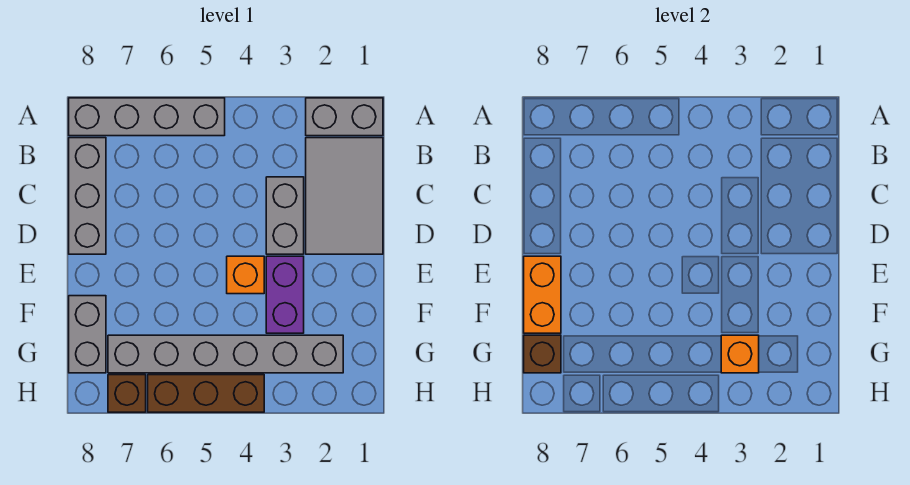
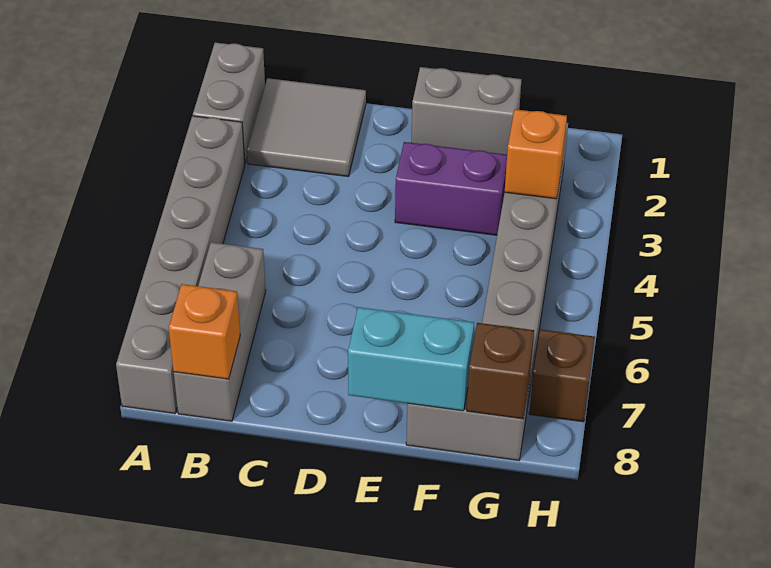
grey 1x4 brick [69,98,225,136] -> grey 1x6 brick [116,116,245,414]
grey 2x3 tile [306,138,383,254] -> grey 2x2 tile [247,78,366,177]
grey 1x3 brick [69,138,106,254] -> grey 1x3 brick turned to [174,242,266,421]
grey 1x2 brick [266,177,304,254] -> grey 1x2 brick moved to [411,67,522,154]
orange 1x1 brick [227,256,264,294] -> orange 1x1 brick moved to [169,284,240,379]
orange 1x2 brick [524,256,561,333] -> cyan 1x2 brick [348,307,474,411]
brown 1x3 brick [148,375,264,412] -> none

